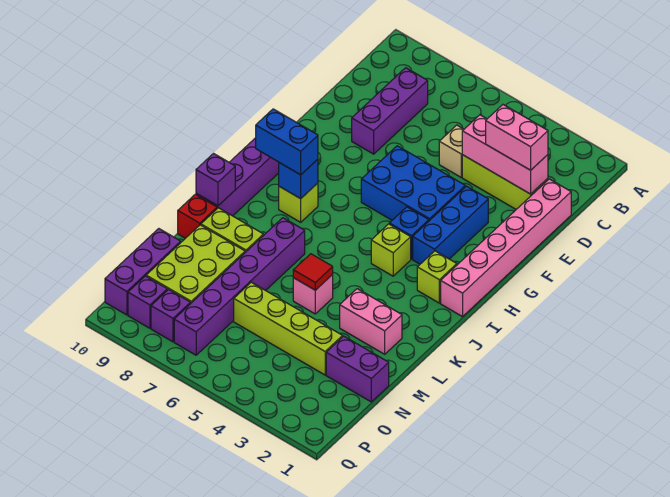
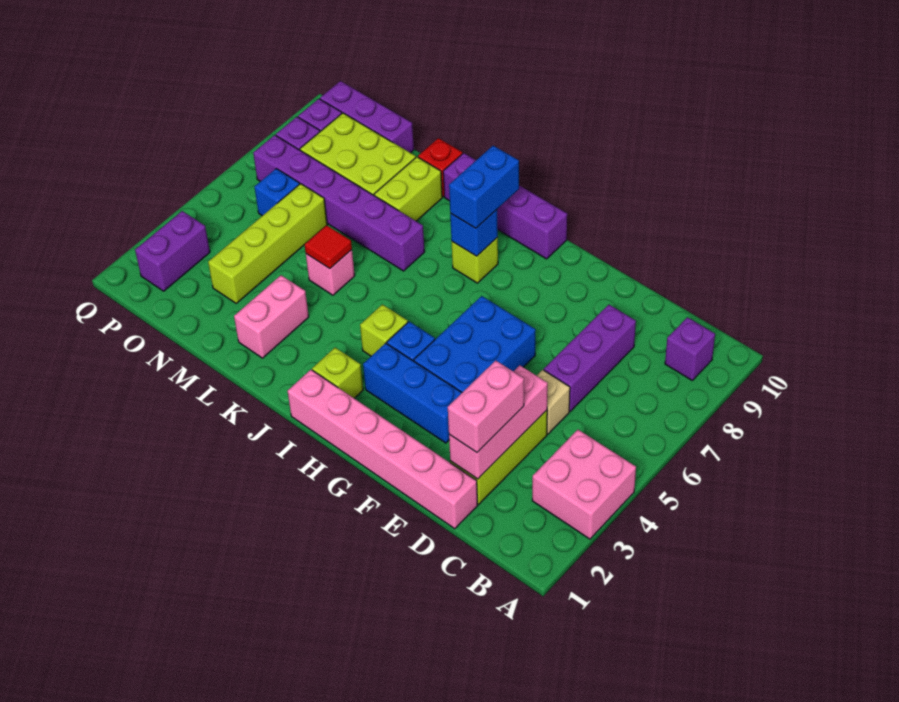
none -> pink 2x2 brick [532,430,636,539]
purple 1x3 brick [352,68,428,154] -> purple 1x3 brick turned to [544,305,636,411]
purple 1x1 brick [196,154,235,206] -> purple 1x1 brick moved to [665,317,715,380]
purple 1x2 brick [326,336,389,402] -> purple 1x2 brick moved to [135,211,210,291]
none -> blue 1x1 brick [255,169,300,216]

